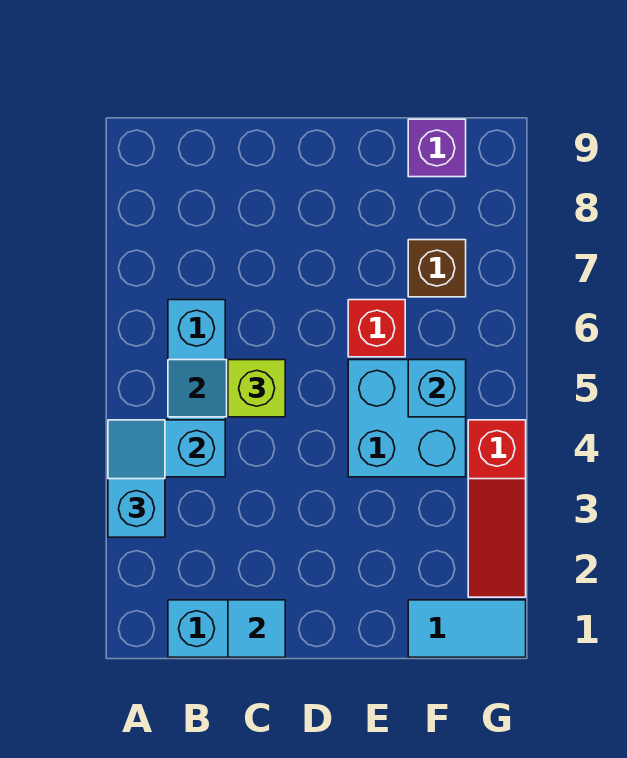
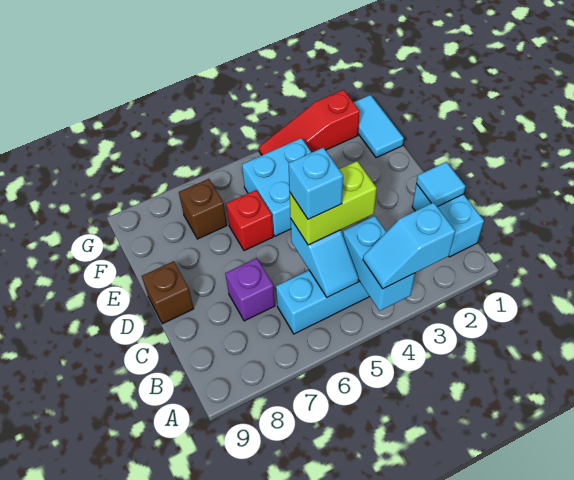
lime 1x1 brick [228,360,285,417] -> lime 1x2 brick [290,161,377,245]
none -> brown 1x1 brick [142,261,194,324]
cyan 1x1 brick [408,360,466,417] -> cyan 1x1 brick moved to [288,148,343,219]
purple 1x1 brick [408,119,466,177] -> purple 1x1 brick moved to [225,258,275,321]
red 1x3 slope [468,420,526,597] -> red 1x3 slope turned to [259,90,360,155]

